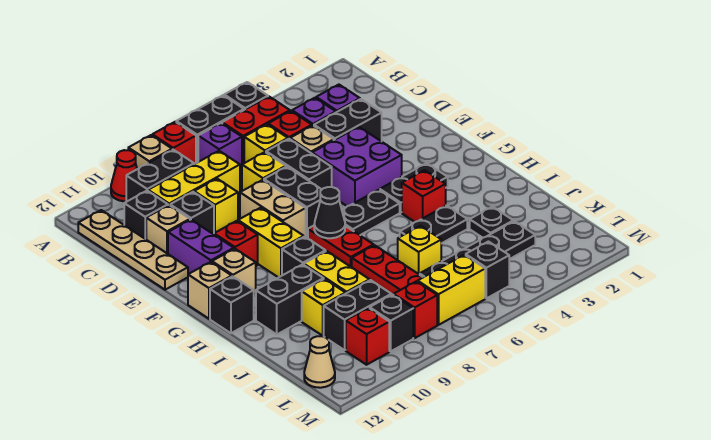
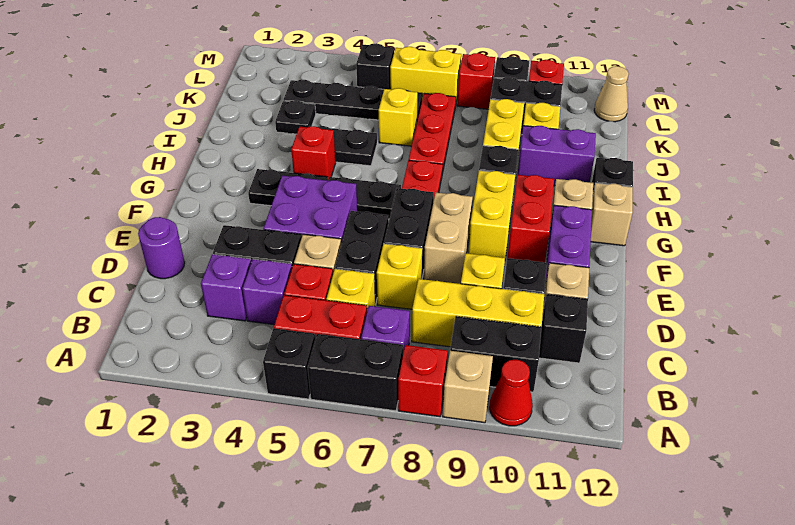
tan 1x4 plate [78,210,188,290] -> none
none -> purple 1x1 round brick [138,217,185,279]
red 1x1 brick [214,221,258,266] -> red 1x2 brick [507,175,554,262]
black 1x1 cone [314,187,345,238] -> none
black 1x2 brick [256,264,324,334] -> purple 1x2 brick [518,126,596,186]

